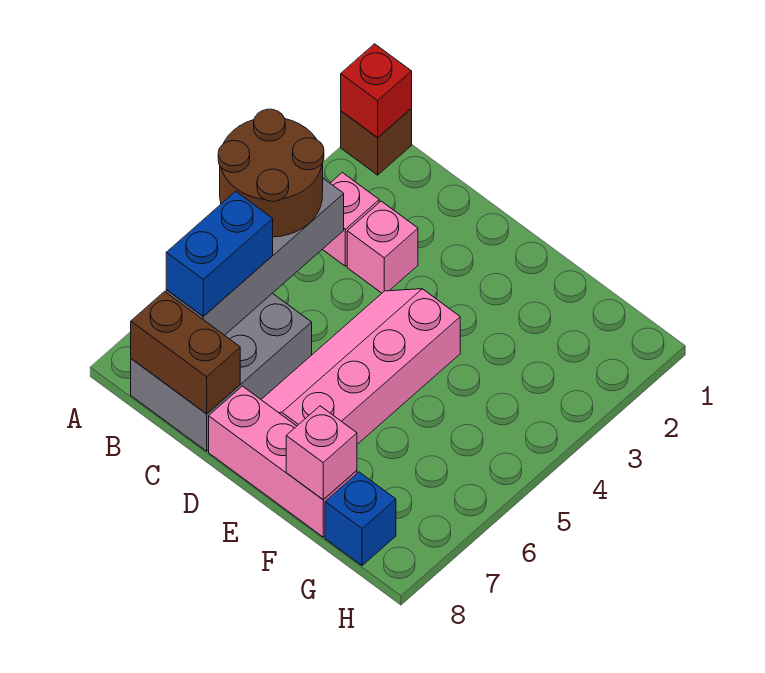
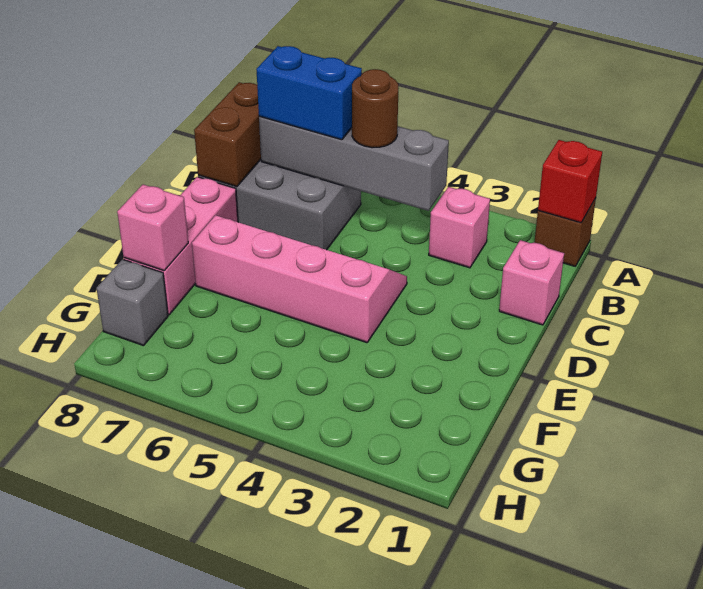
brown 2x2 round brick [218,109,324,237] -> brown 1x1 round brick [352,69,398,148]
pink 1x1 brick [347,201,418,293] -> pink 1x1 brick moved to [499,240,564,325]
blue 1x1 brick [325,472,396,566] -> grey 1x1 brick [97,259,168,346]

